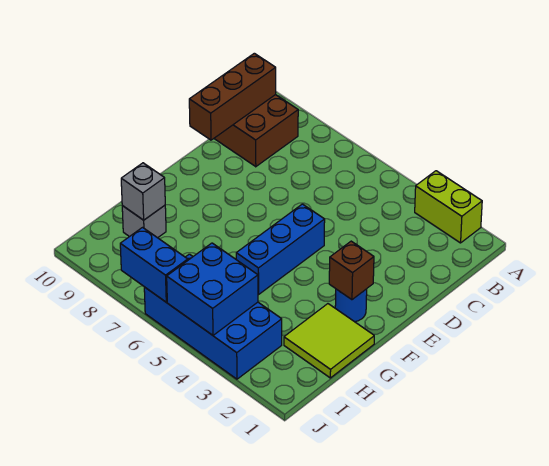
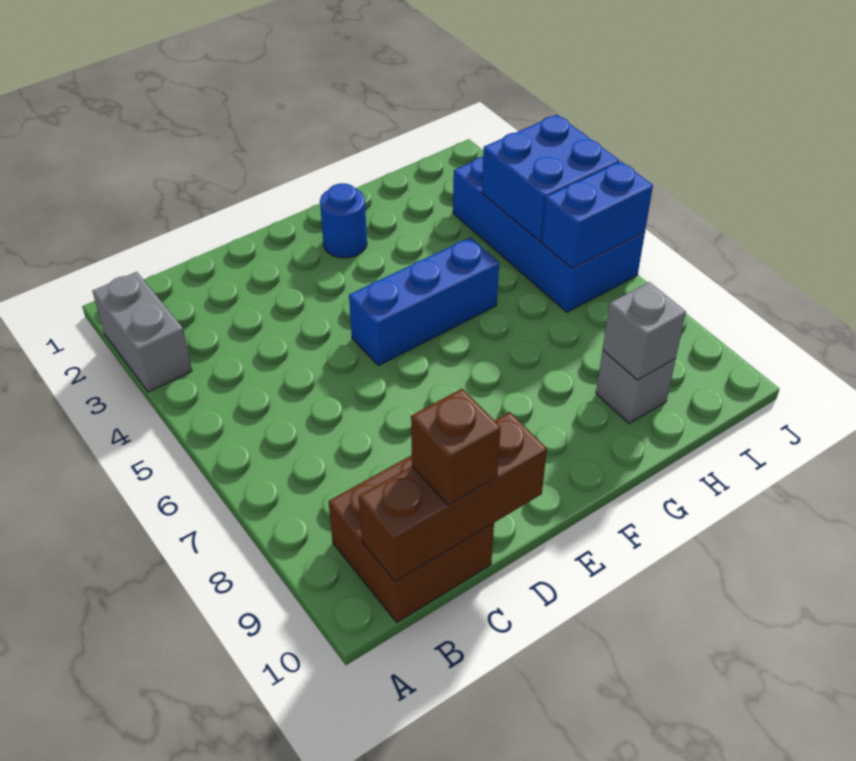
lime 1x2 brick [415,171,482,243] -> grey 1x2 brick [92,272,192,392]
brown 1x1 brick [329,241,374,300] -> brown 1x1 brick moved to [411,389,501,505]
lime 2x2 tile [284,304,374,378] -> none
blue 1x2 brick [120,228,188,302] -> blue 1x2 brick turned to [542,161,653,268]

